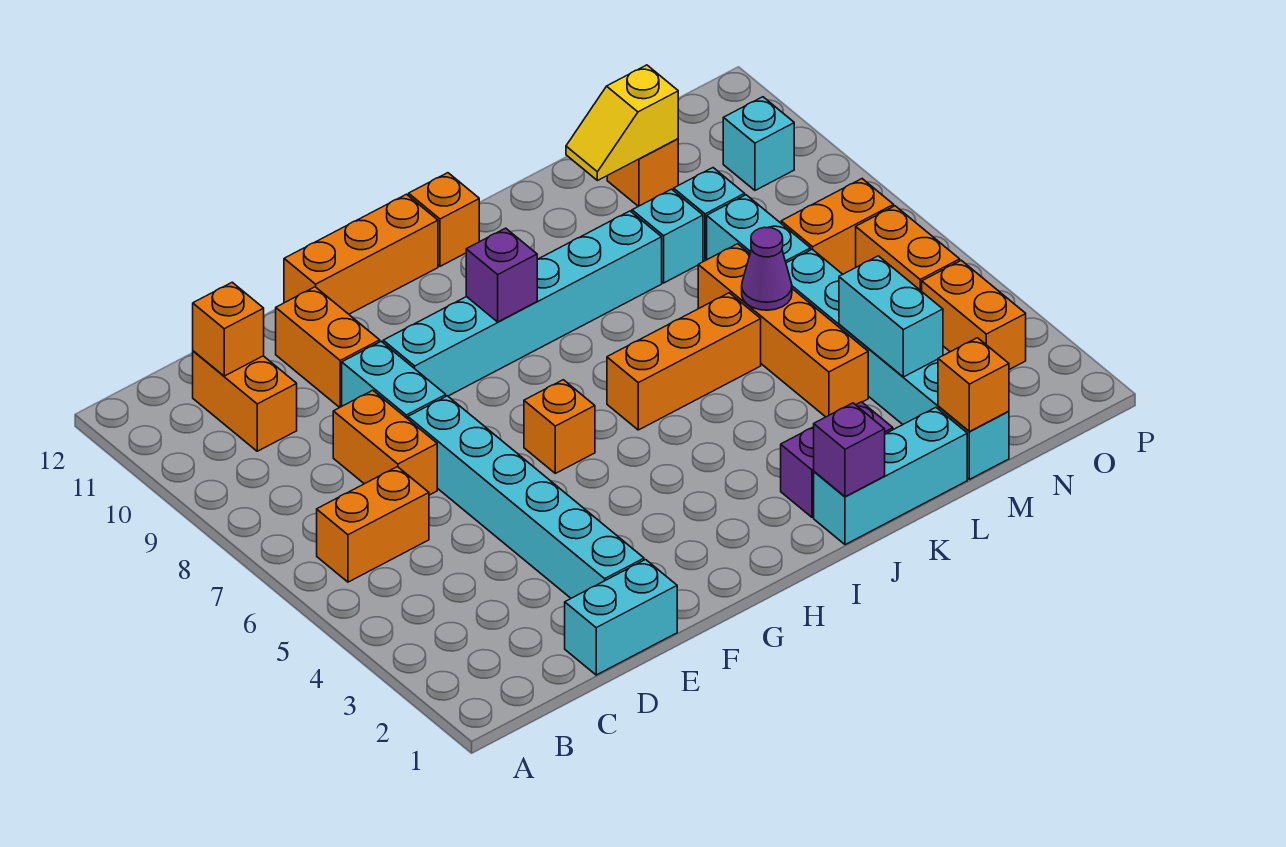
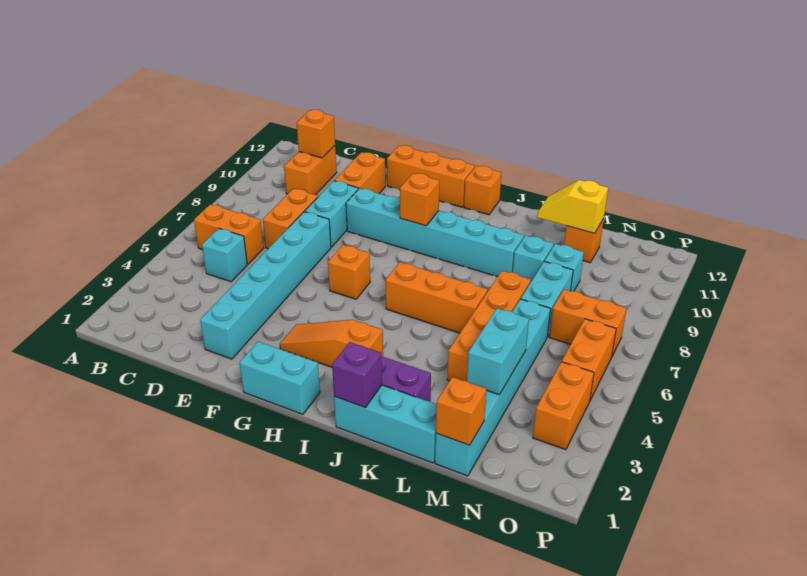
cyan 1x2 brick [565,560,677,675] -> cyan 1x2 brick moved to [240,341,320,414]
none -> orange 1x3 slope [280,320,383,367]
purple 1x1 brick [466,228,537,322] -> orange 1x1 brick [400,173,439,226]
purple 1x1 cone [742,227,792,310] -> none
cyan 1x1 brick [723,97,794,190] -> cyan 1x1 brick moved to [202,229,247,282]

